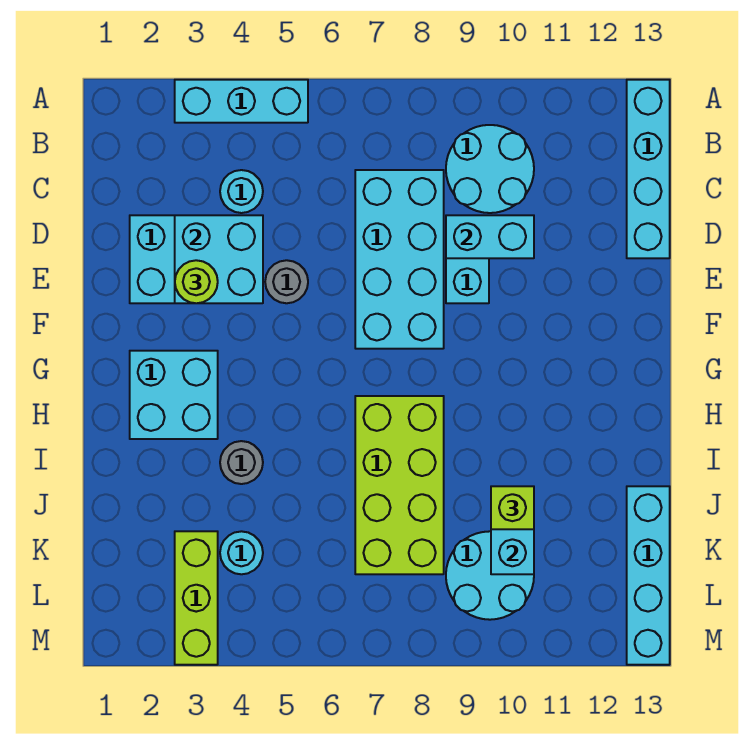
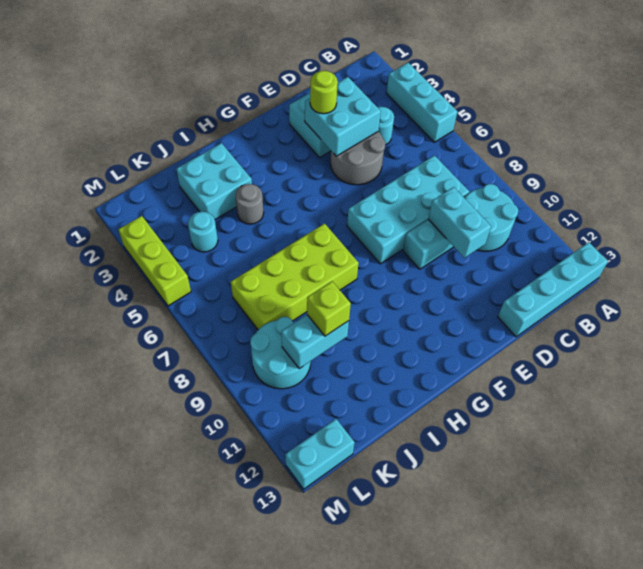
grey 1x1 round brick [265,260,308,303] -> grey 2x2 round brick [331,132,385,185]
cyan 2x2 brick [130,351,218,439] -> cyan 2x2 brick moved to [176,143,252,219]
cyan 1x4 brick [627,486,670,665] -> cyan 1x2 brick [285,419,355,489]
lime 1x3 brick [175,531,218,665] -> lime 1x3 brick turned to [118,216,191,306]

